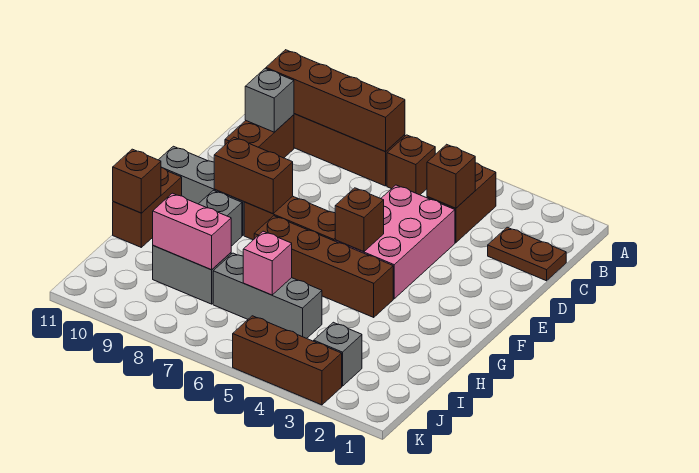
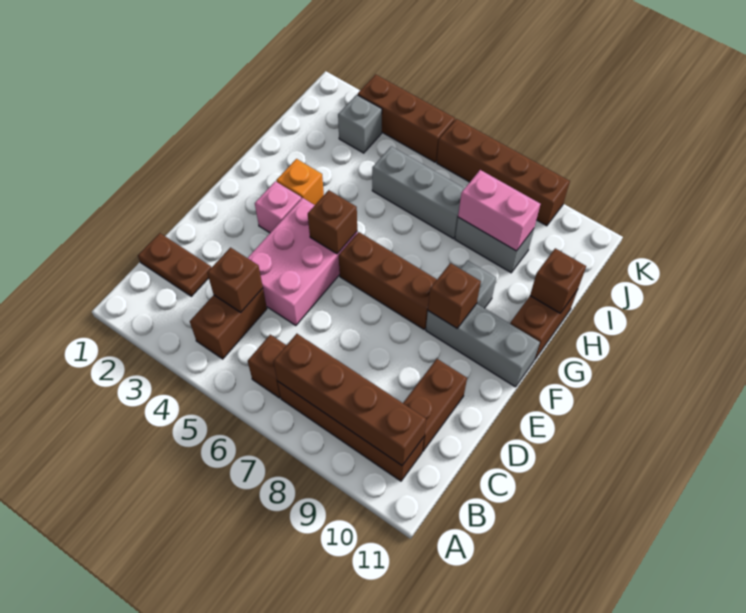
grey 1x1 brick [245,69,294,132] -> none
brown 1x2 brick [214,137,293,214] -> brown 1x1 brick [428,263,481,328]
none -> orange 1x1 brick [276,159,324,205]
brown 1x4 brick [254,216,393,317] -> brown 1x4 brick moved to [437,119,570,226]
pink 1x1 brick [243,231,292,295] -> pink 1x1 brick moved to [255,181,301,233]

